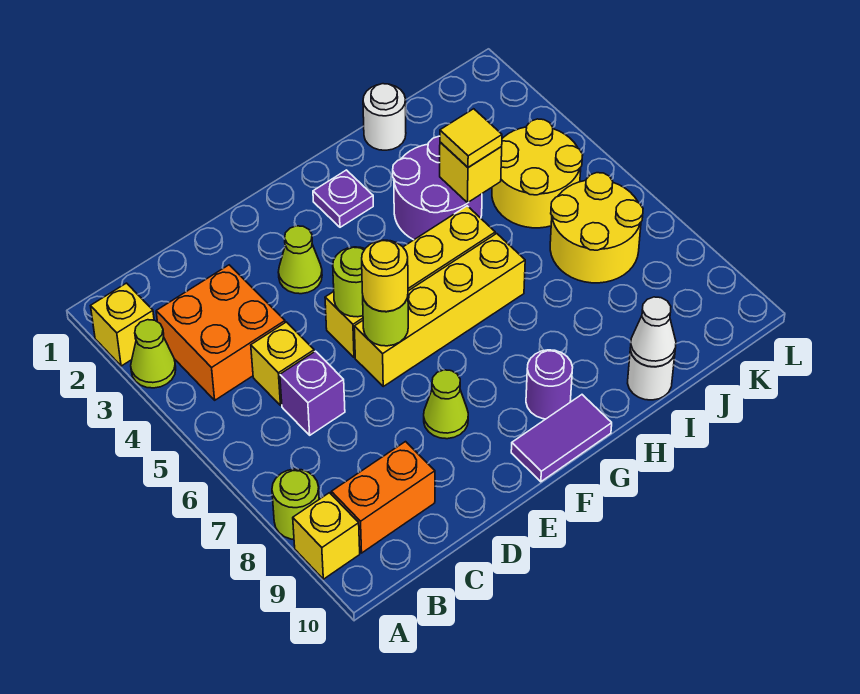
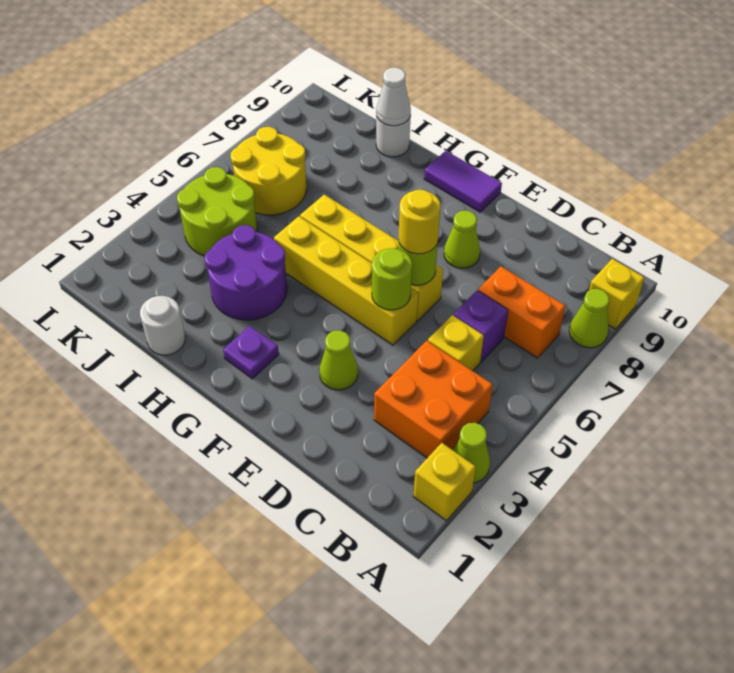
lime 1x1 round brick [272,469,319,539] -> lime 1x1 cone [569,289,610,348]
orange 1x2 brick [331,442,435,553] -> orange 1x2 brick moved to [478,266,566,358]
purple 1x1 round brick [526,350,573,419] -> none
yellow 1x1 brick [440,142,502,203] -> none
yellow 1x1 tile [440,109,502,167] -> none
yellow 2x2 round brick [492,119,583,228] -> lime 2x2 round brick [177,167,257,256]

